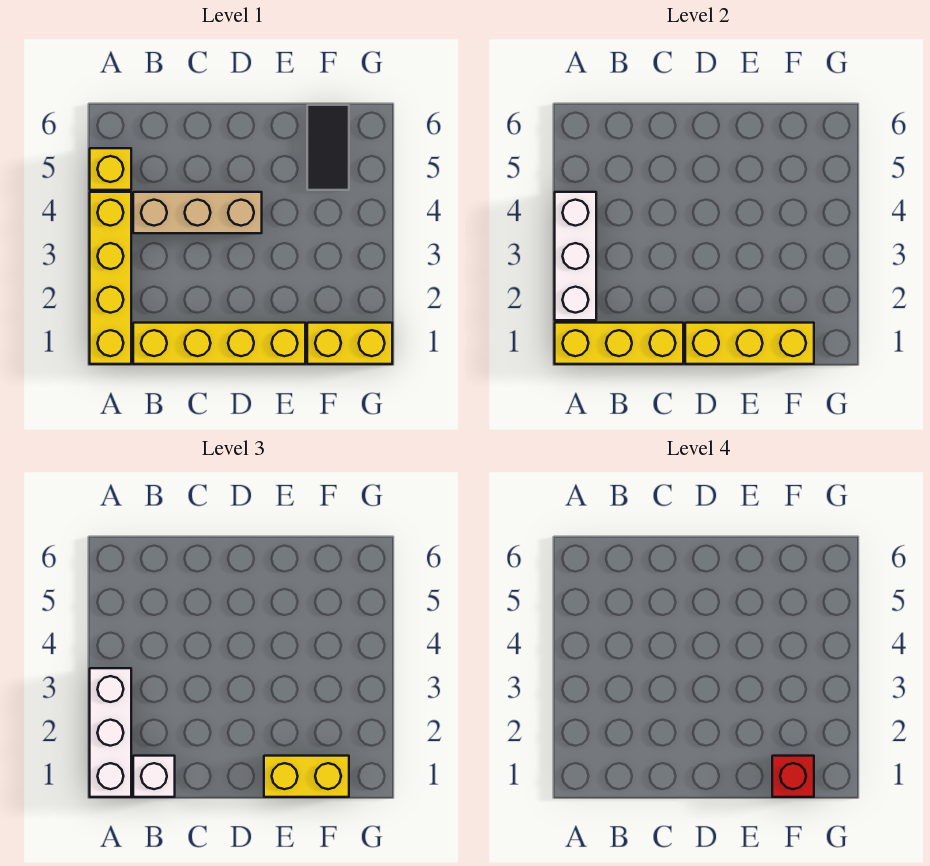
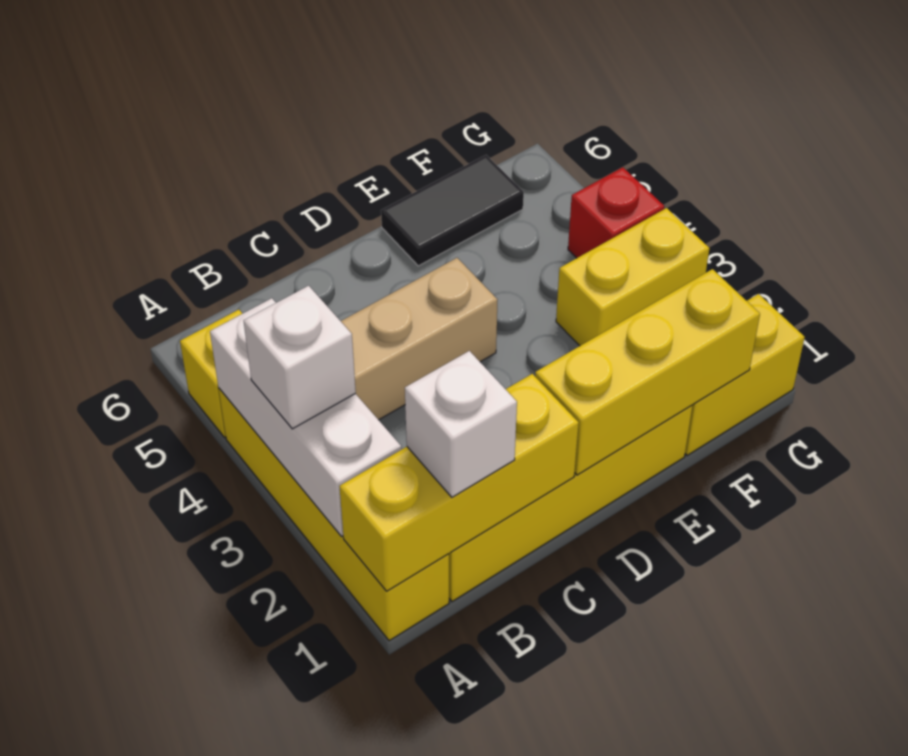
white 1x3 brick [90,668,131,797] -> white 1x1 brick [244,286,356,429]
yellow 1x2 brick [264,756,349,797] -> yellow 1x2 brick moved to [556,208,709,346]
red 1x1 brick [772,756,814,797] -> red 1x1 brick moved to [568,167,664,258]
black 1x2 tile [307,105,349,190] -> black 1x2 tile turned to [381,155,524,266]

